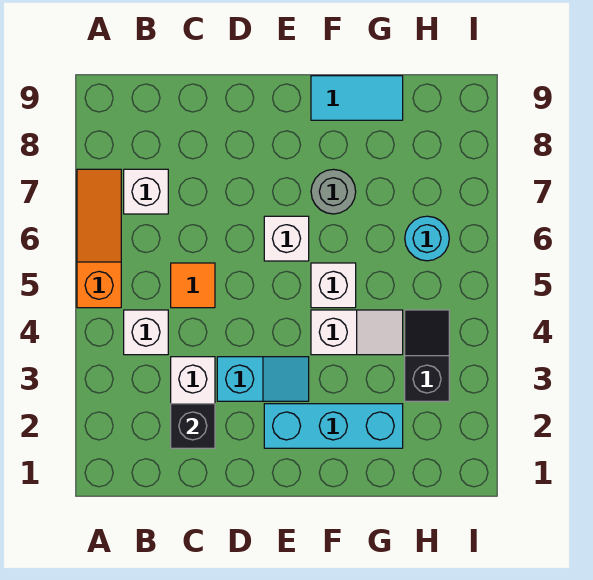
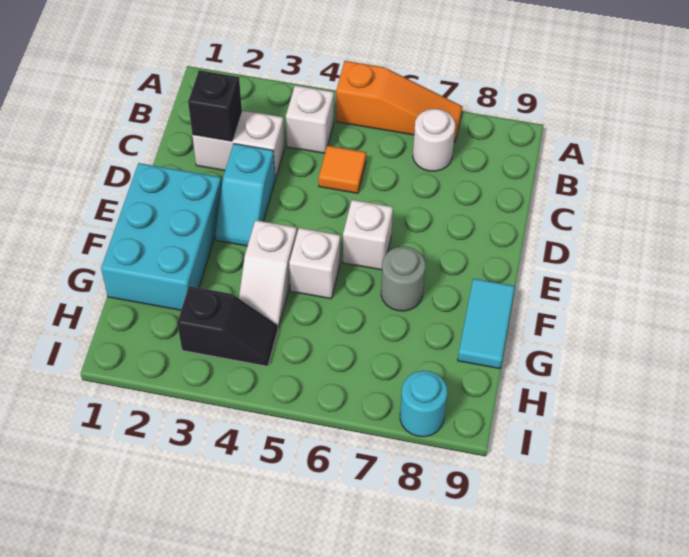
white 1x1 brick [124,169,168,214] -> white 1x1 round brick [413,109,455,171]
cyan 1x3 brick [264,404,403,448] -> cyan 2x3 brick [101,163,222,310]
cyan 1x1 round brick [405,216,449,261] -> cyan 1x1 round brick moved to [400,371,447,437]

